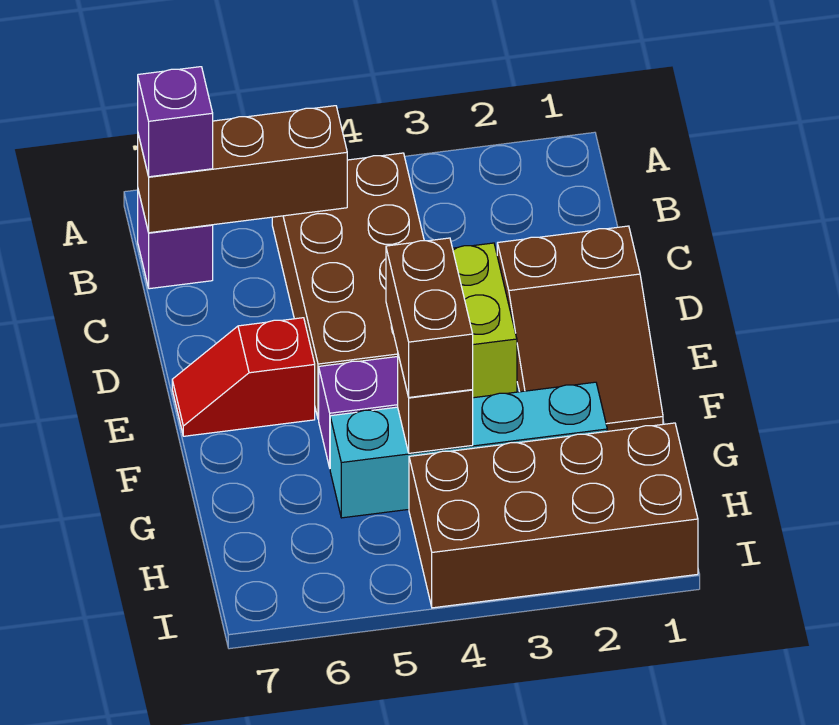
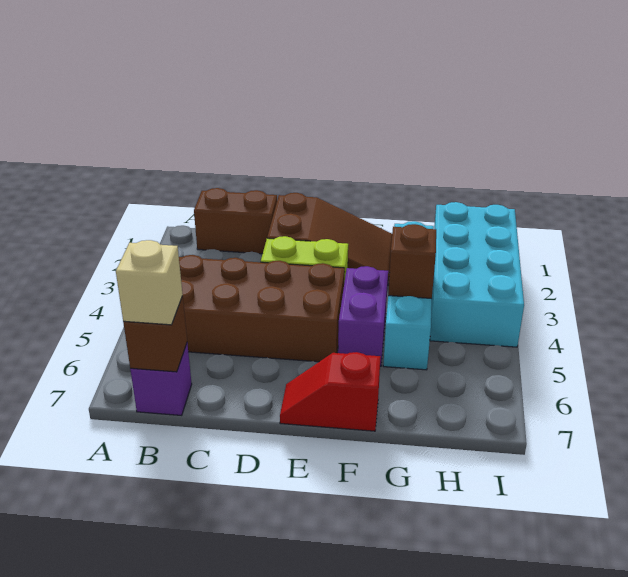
brown 1x3 brick [138,106,347,233] -> brown 1x1 brick [123,296,187,372]
purple 1x1 brick [138,67,213,177] -> tan 1x1 brick [116,240,183,325]
red 1x2 slope [172,318,315,436] -> red 1x2 slope turned to [280,352,380,431]
brown 1x2 brick [386,238,473,397] -> brown 1x2 brick moved to [194,188,277,254]
brown 2x4 brick [409,423,698,608] -> cyan 2x4 brick [430,202,524,347]

